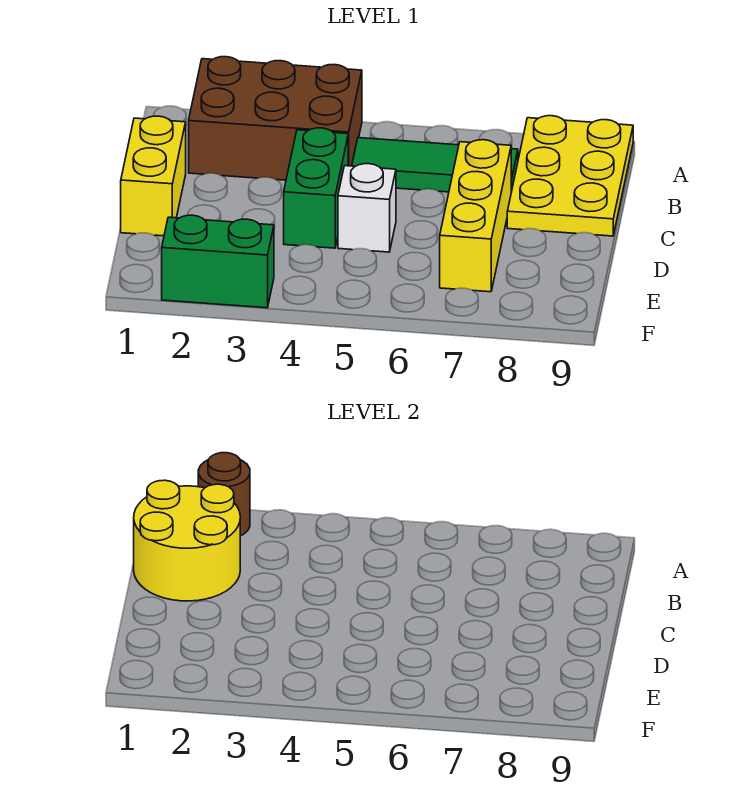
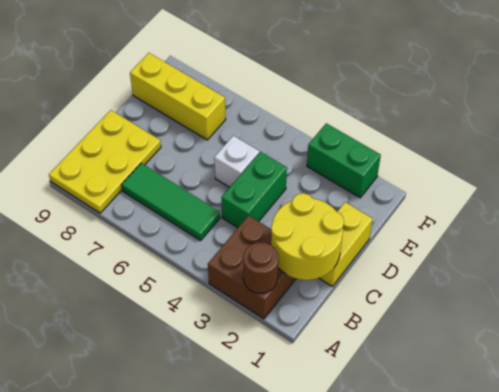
brown 2x3 brick [189,57,362,180] -> brown 2x2 brick [208,216,296,319]
yellow 1x3 brick [440,140,511,292] -> yellow 1x3 brick turned to [130,53,226,140]

